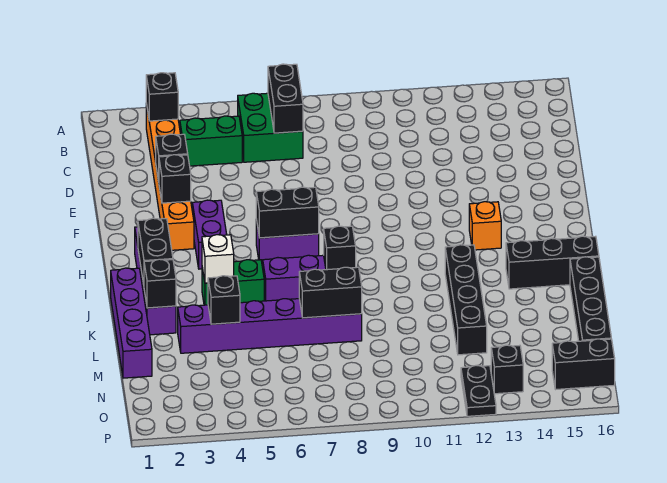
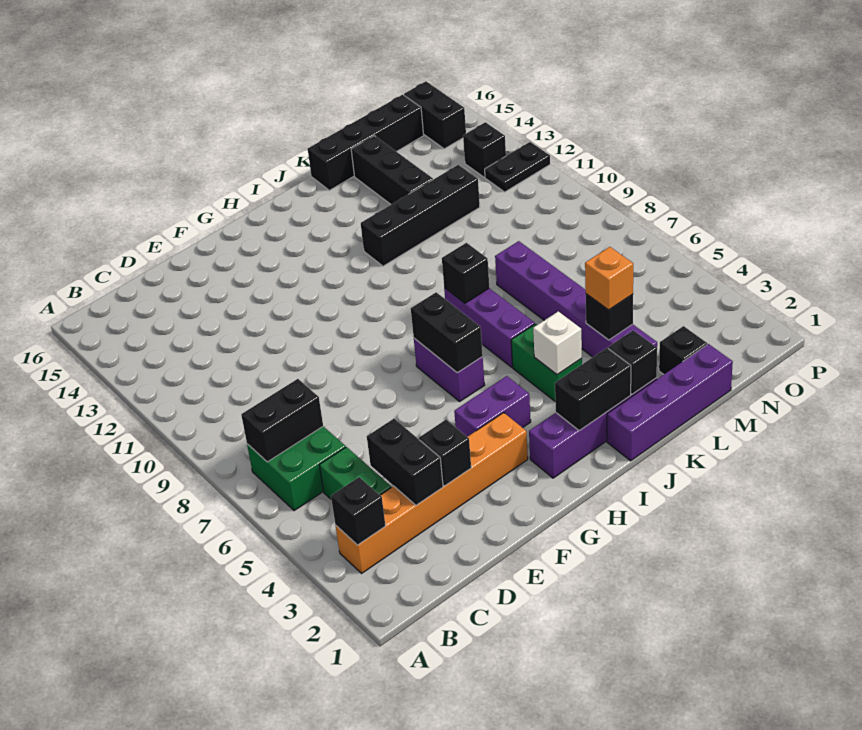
black 1x1 brick [159,155,191,203] -> black 1x1 brick moved to [659,326,707,374]
orange 1x1 brick [469,202,501,250] -> orange 1x1 brick moved to [585,247,633,310]
black 1x3 brick [506,236,599,289] -> black 1x3 brick moved to [351,136,433,204]
black 1x2 brick [299,267,362,318] -> black 1x2 brick moved to [367,419,443,505]

